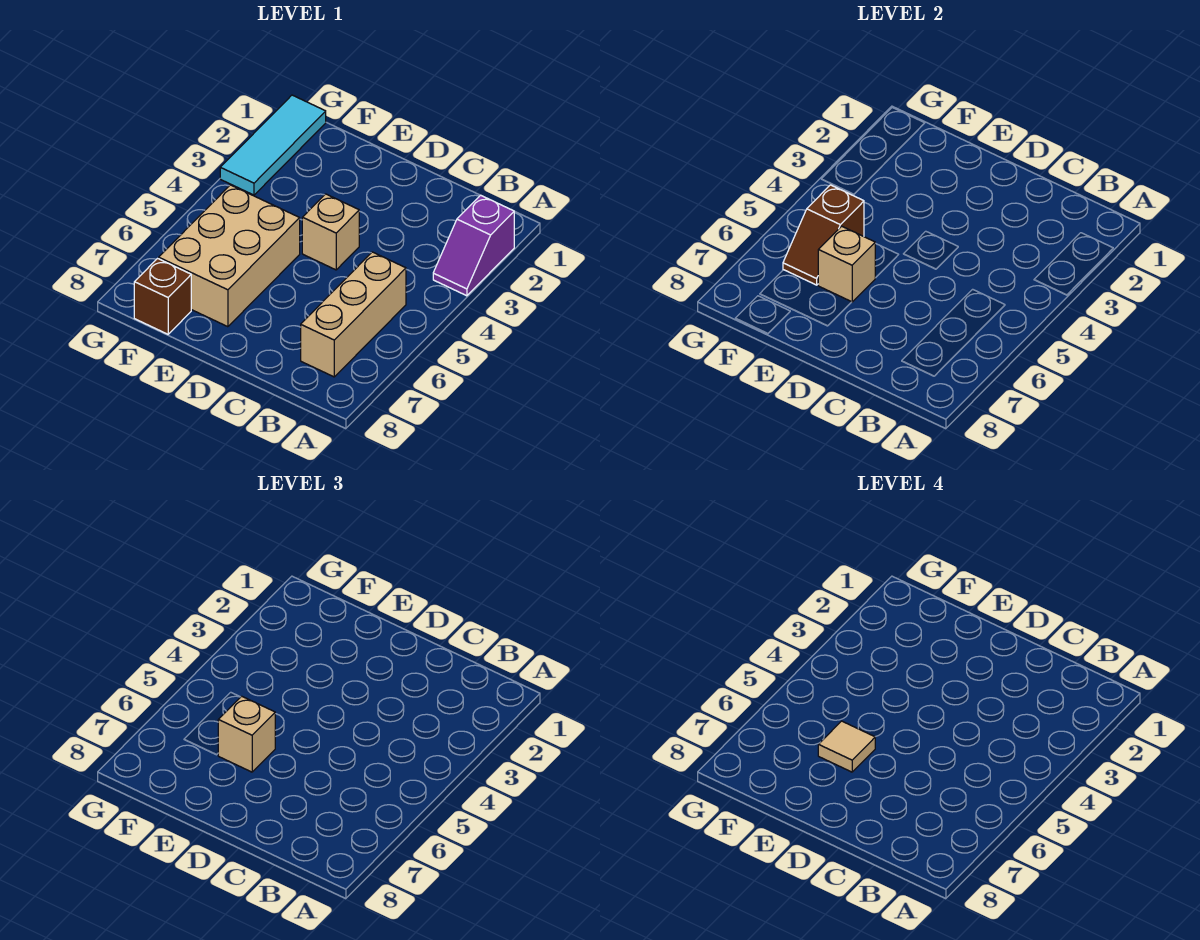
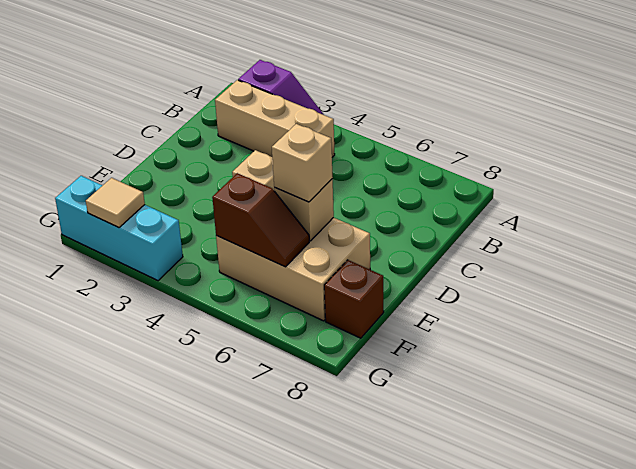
tan 1x3 brick [301,252,406,377] -> tan 1x3 brick moved to [215,80,335,157]
tan 1x1 tile [818,721,875,772] -> tan 1x1 tile moved to [86,178,145,228]
cyan 1x3 tile [220,95,326,195] -> cyan 1x3 brick [55,176,183,281]

